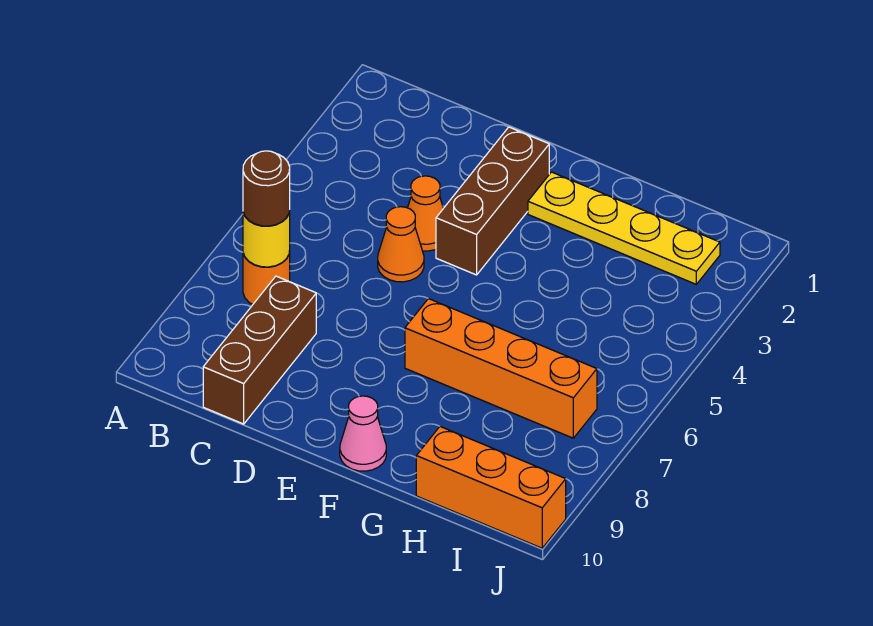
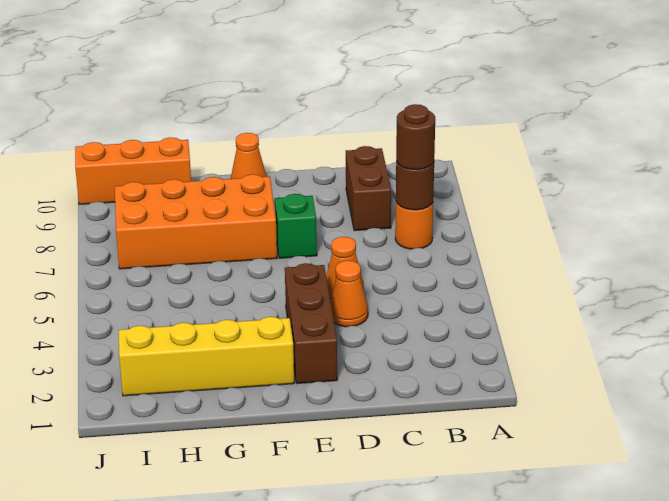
yellow 1x1 round brick [243,210,290,267] -> brown 1x1 round brick [396,161,434,210]
brown 1x3 brick [203,276,316,424] -> brown 1x2 brick [346,146,391,231]
none -> green 1x1 brick [275,194,317,258]
yellow 1x4 plate [528,172,720,284] -> yellow 1x4 brick [118,317,294,396]
orange 1x4 brick [405,299,597,438] -> orange 2x4 brick [115,174,277,269]
pink 1x1 cone [340,396,386,471] -> orange 1x1 cone [231,133,267,179]

